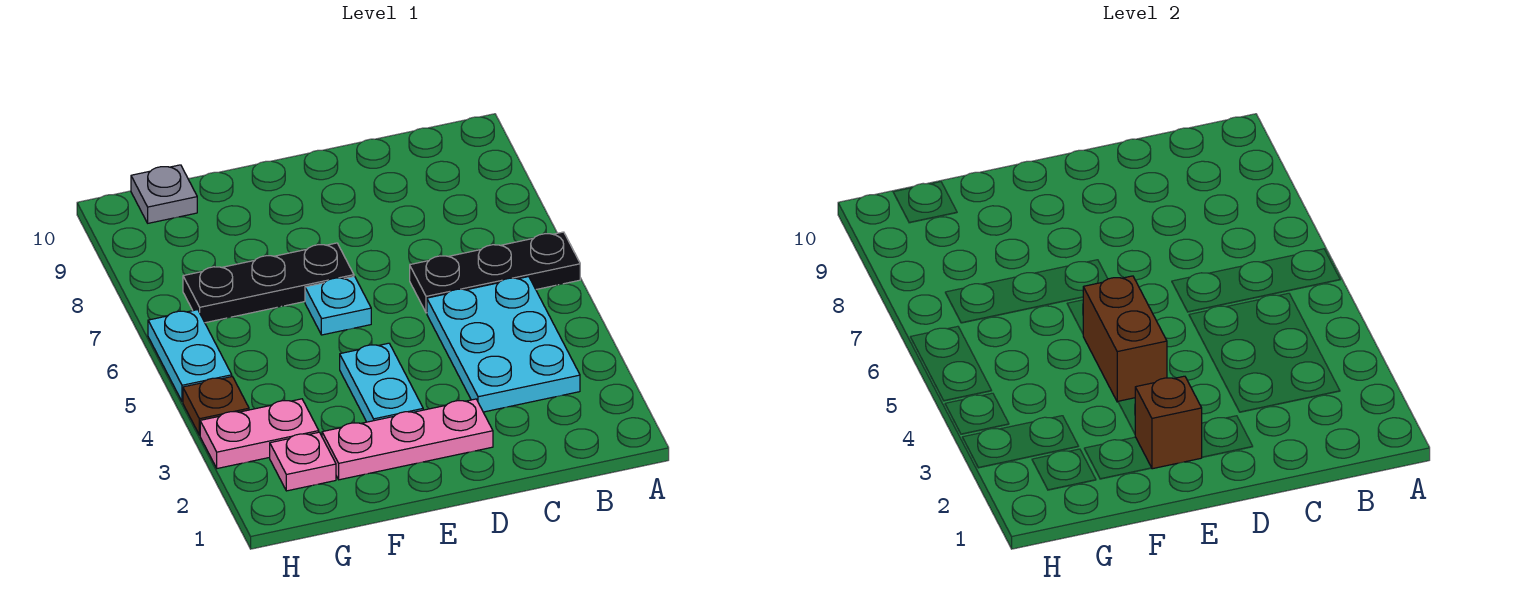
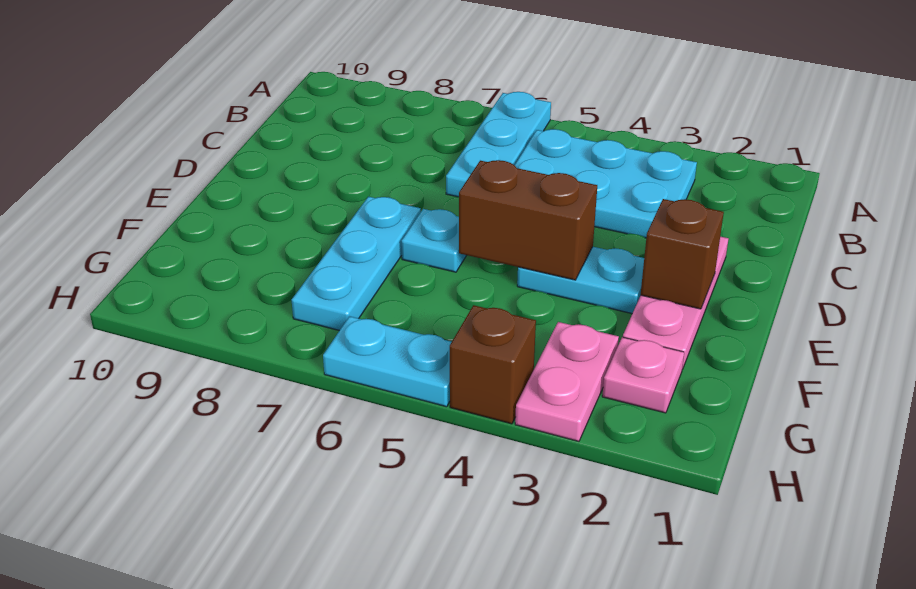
black 1x3 plate [410,232,580,313] -> cyan 1x3 plate [446,92,551,197]
black 1x3 plate [183,243,354,323] -> cyan 1x3 plate [292,197,421,331]
grey 1x1 plate [131,165,197,223] -> none
brown 1x1 plate [183,377,249,435] -> brown 1x1 brick [450,305,536,424]

